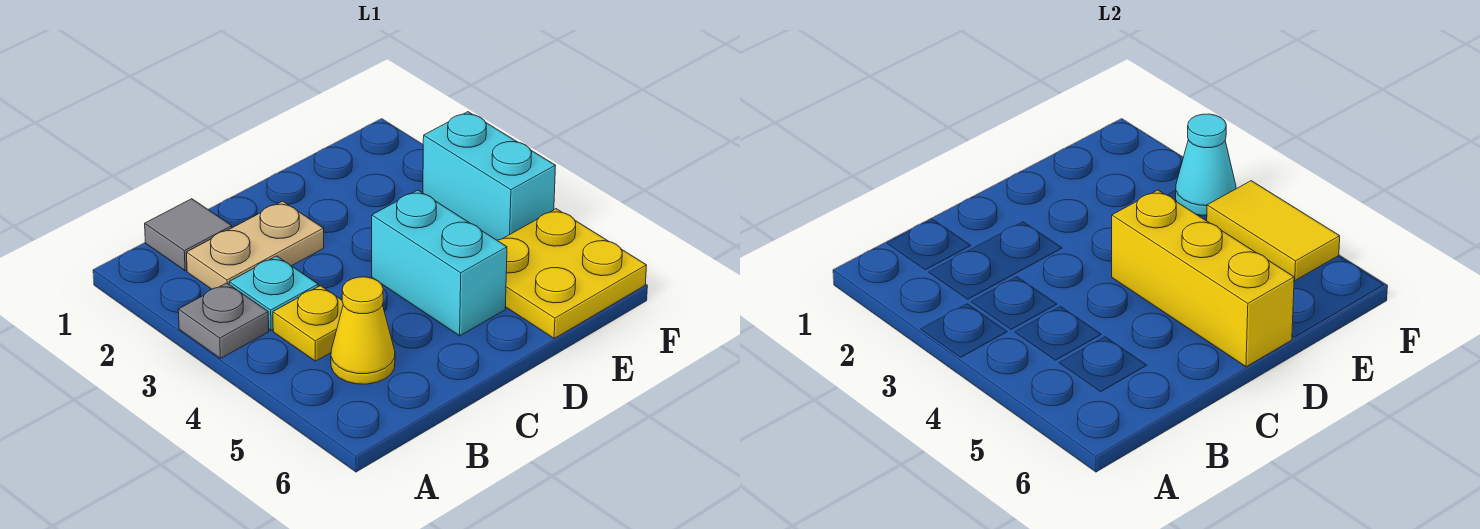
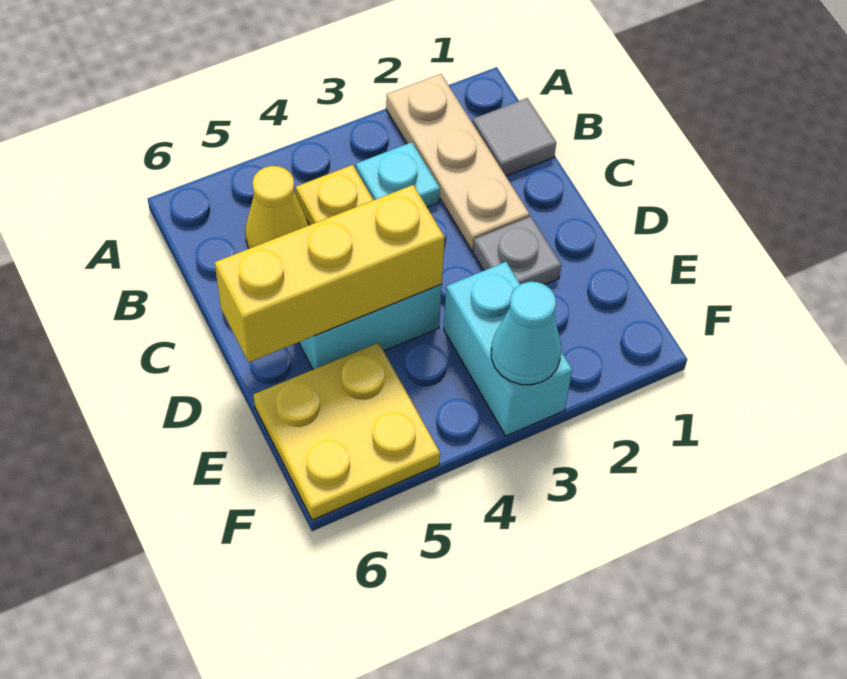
grey 1x1 plate [178,283,269,358] -> grey 1x1 plate moved to [473,216,561,285]
tan 1x2 plate [186,201,324,289] -> tan 1x3 plate [386,74,530,251]
cyan 1x2 brick [423,112,556,240] -> cyan 1x2 brick turned to [444,262,572,436]
yellow 1x2 tile [1207,181,1340,281] -> none

